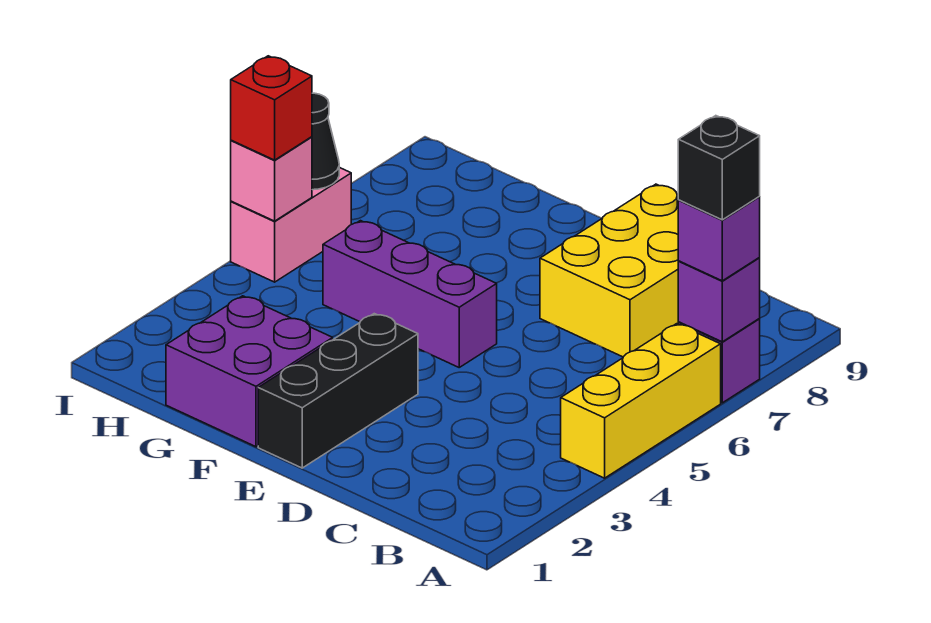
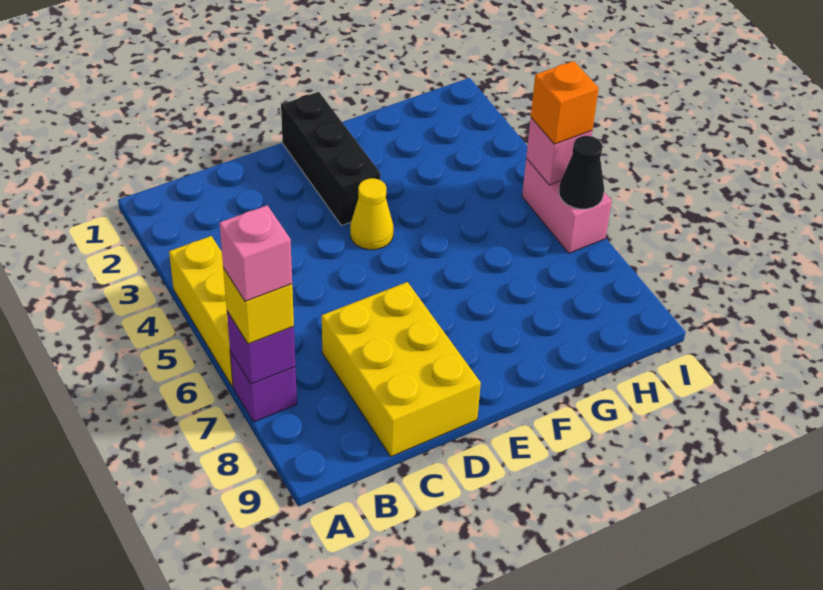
purple 1x1 brick [678,197,760,281] -> yellow 1x1 brick [223,268,294,344]
black 1x1 brick [678,116,760,220] -> pink 1x1 brick [220,205,292,302]
none -> yellow 1x1 cone [350,178,394,250]
purple 1x3 brick [323,221,497,367] -> none
purple 2x2 brick [166,296,333,447] -> none
red 1x1 brick [231,56,312,160] -> orange 1x1 brick [531,61,599,144]

